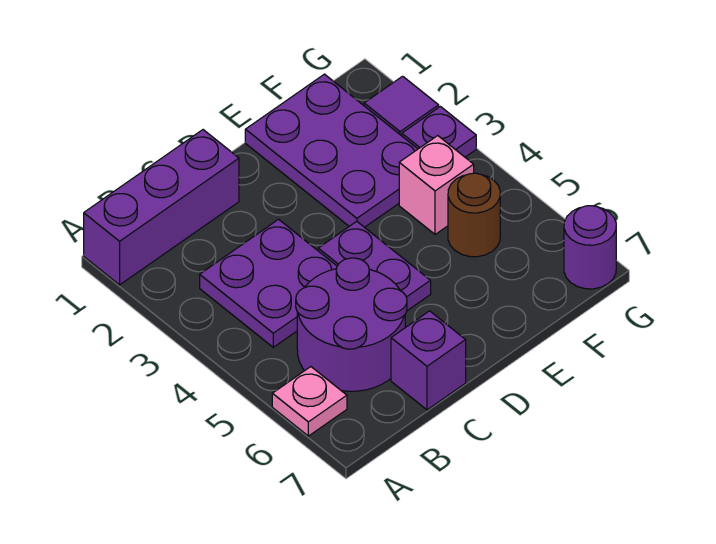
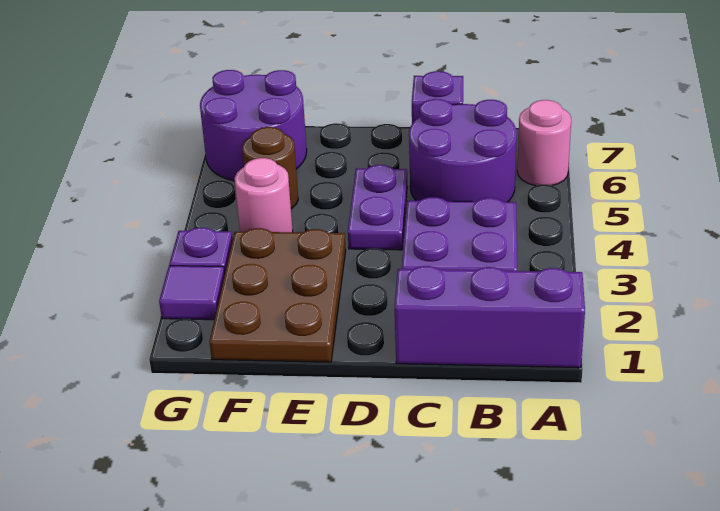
pink 1x1 plate [272,367,347,436] -> pink 1x1 round brick [517,100,571,186]
purple 2x3 plate [245,74,418,227] -> brown 2x3 plate [210,228,346,362]
pink 1x1 brick [399,136,474,234] -> pink 1x1 round brick [235,158,293,232]
purple 1x1 round brick [564,206,616,289] -> purple 2x2 round brick [200,70,307,181]

